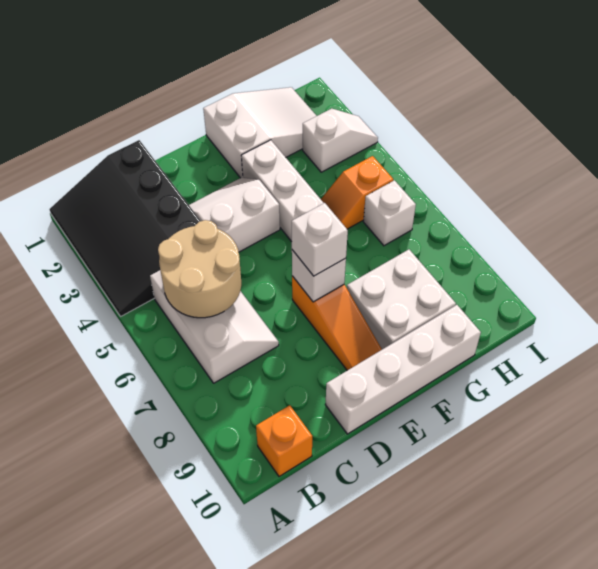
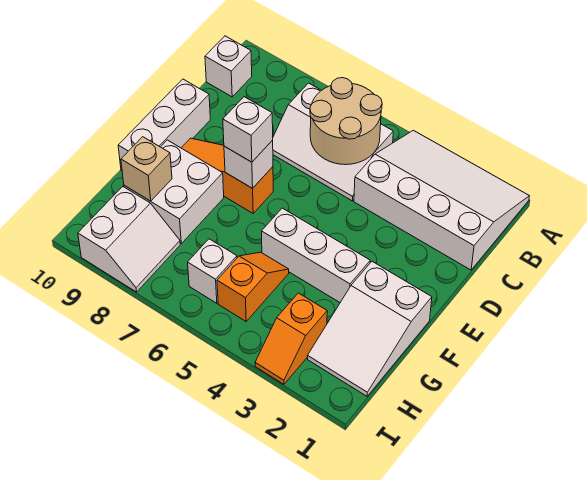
black 3x4 slope [49,140,201,317] -> white 3x4 slope [354,130,529,270]
orange 1x1 brick [256,405,312,476] -> white 1x1 brick [205,36,252,97]
white 2x2 slope [189,178,280,252] -> white 2x2 slope moved to [78,187,180,292]
white 1x4 brick [325,305,481,434] -> white 1x3 brick [118,79,210,171]
none -> tan 1x1 brick [121,137,172,201]
white 1x2 slope [303,108,378,172] -> orange 1x2 slope [255,293,327,384]

